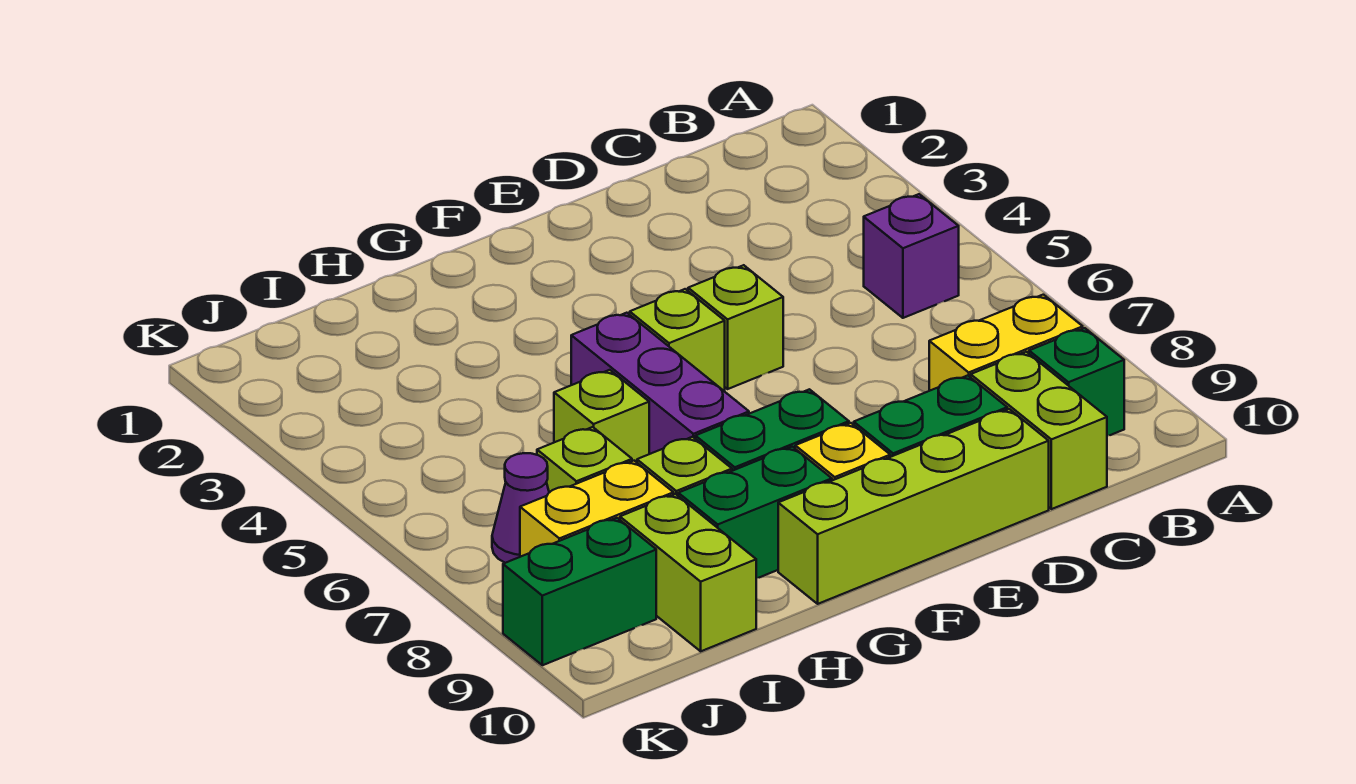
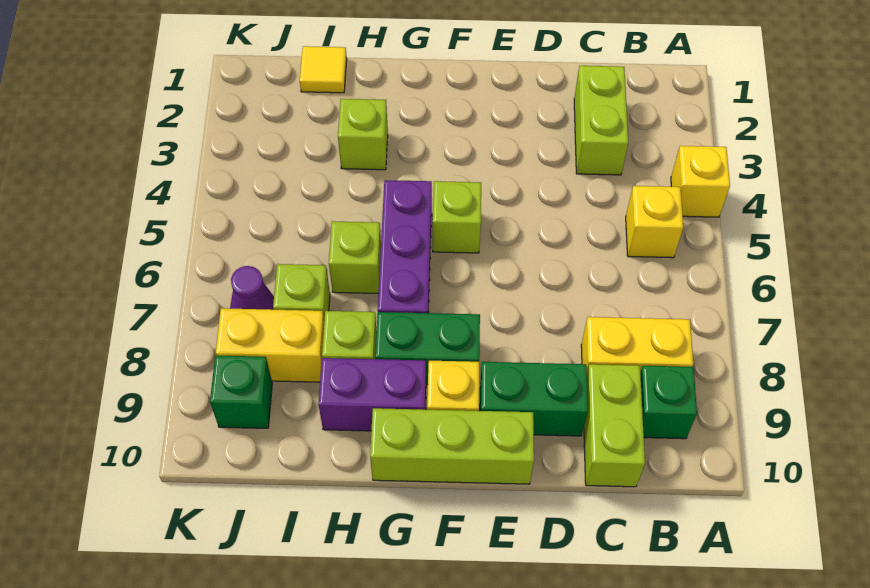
none -> yellow 1x1 brick [671,146,730,217]
purple 1x1 brick [864,194,959,318] -> yellow 1x1 brick [626,186,683,258]
lime 1x4 brick [778,409,1049,604] -> lime 1x3 brick [370,408,534,484]
lime 1x1 brick [688,265,783,389] -> lime 1x1 brick moved to [338,99,388,170]
green 1x2 brick [678,447,832,578] -> purple 1x2 brick [318,358,426,431]
none -> yellow 1x1 tile [300,46,347,93]
lime 1x2 brick [620,494,756,651] -> lime 1x2 brick moved to [574,66,628,175]
green 1x2 brick [503,518,656,665] -> green 1x1 brick [210,355,272,428]

